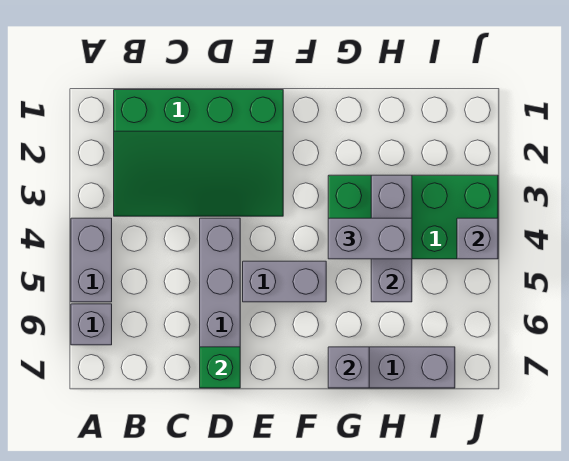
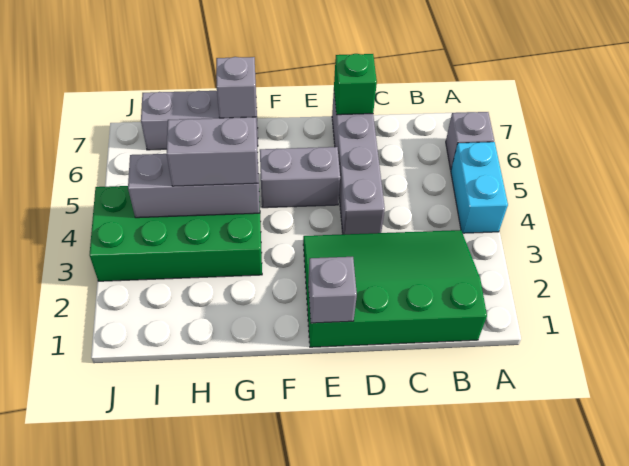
grey 1x2 brick [71,218,112,302] -> cyan 1x2 brick [451,142,508,233]
grey 1x3 brick [371,175,412,302] -> grey 1x3 brick turned to [128,154,260,218]
grey 1x1 brick [457,218,498,259] -> grey 1x1 brick moved to [308,257,357,323]

